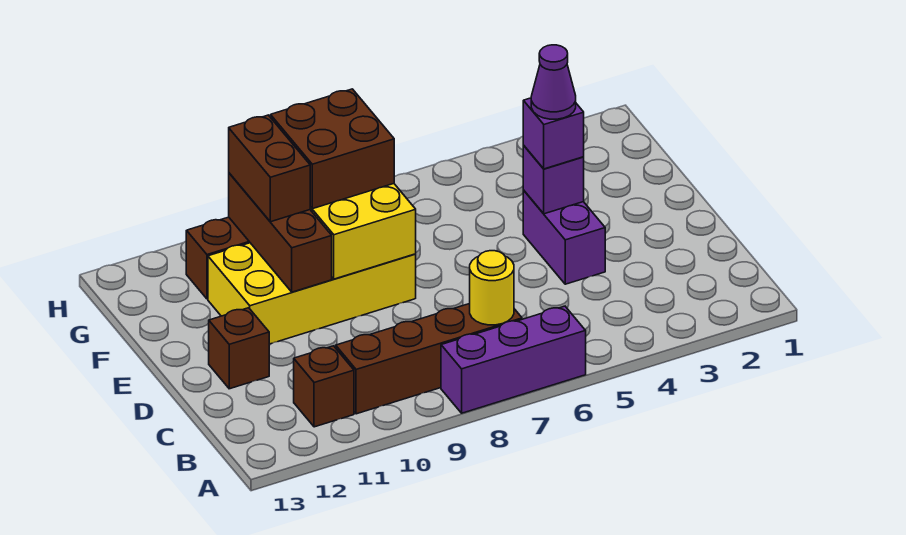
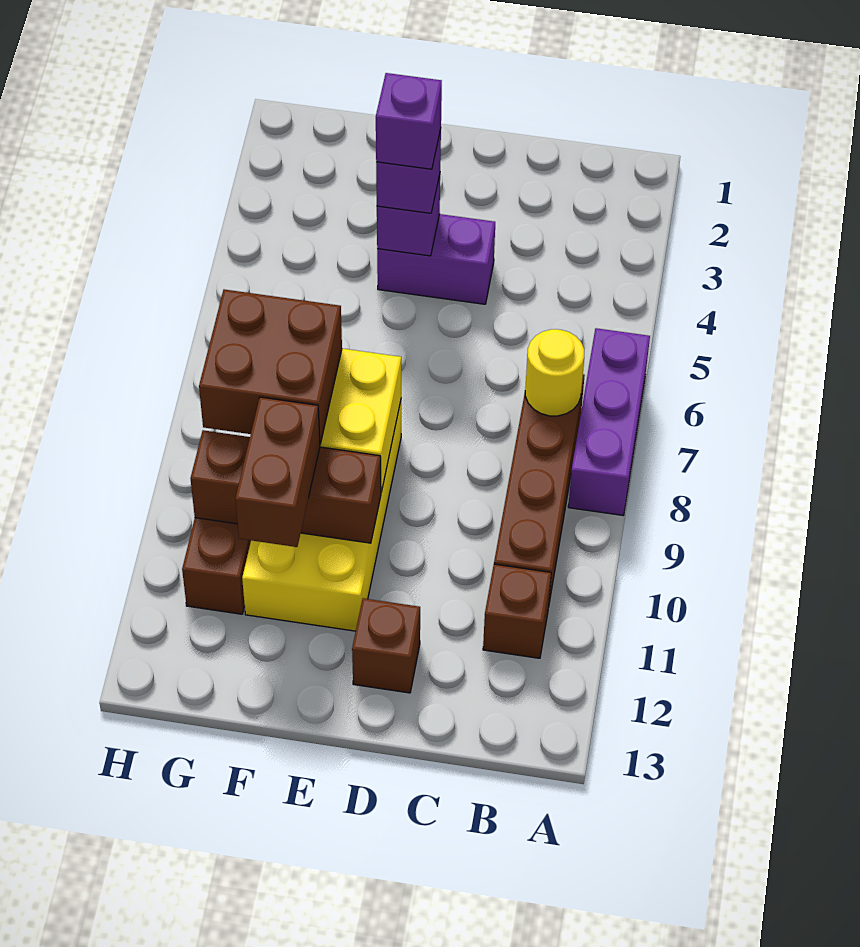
purple 1x1 cone [531,45,576,119] -> purple 1x1 brick [376,73,442,169]
brown 1x2 brick [229,115,310,222] -> brown 1x2 brick turned to [235,397,320,547]

